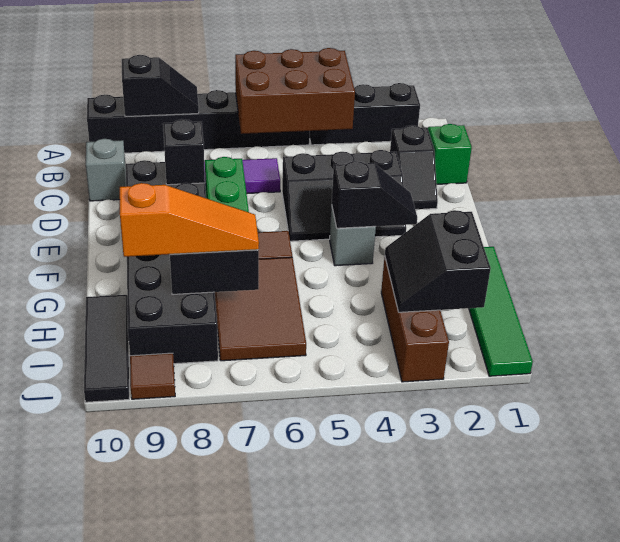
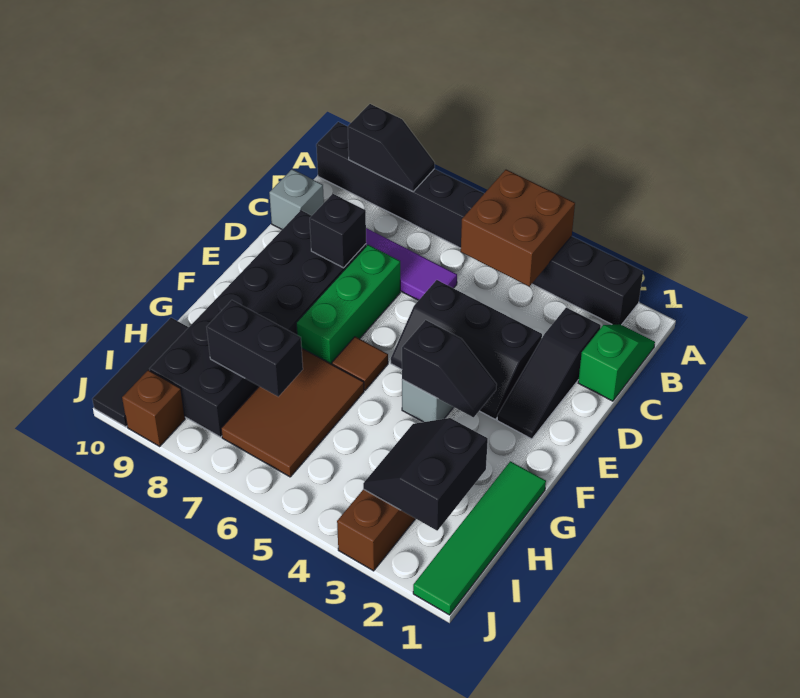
brown 2x3 brick [235,48,355,134] -> brown 2x2 brick [461,170,575,286]
black 1x2 slope [390,125,438,210] -> black 1x3 slope [497,308,601,439]
orange 1x3 slope [120,183,259,257] -> none
brown 1x1 tile [130,353,175,399] -> brown 1x1 brick [122,370,185,446]

